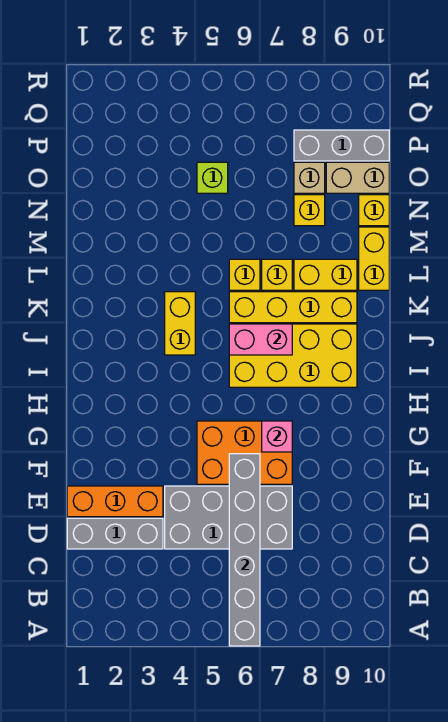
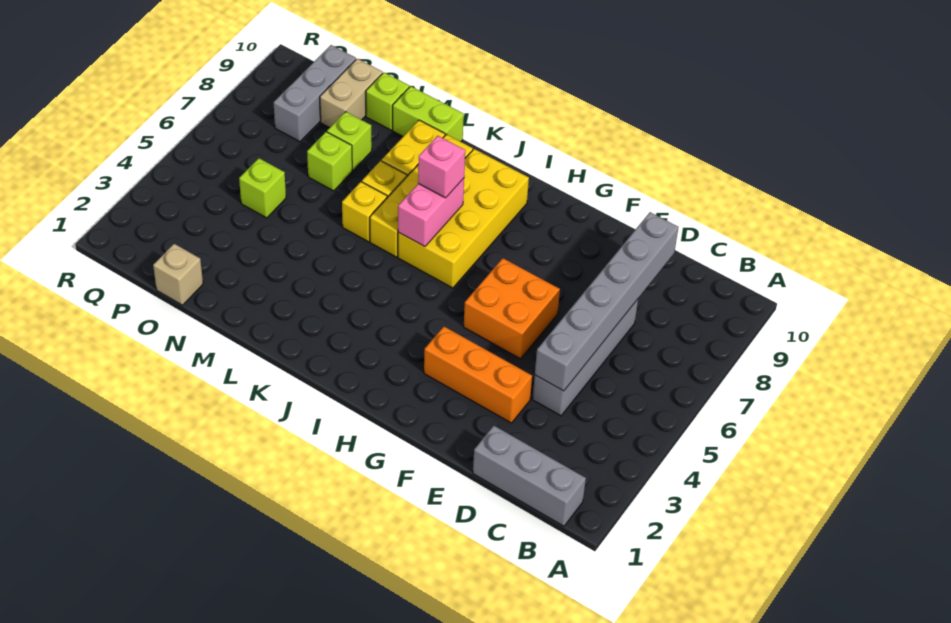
grey 1x6 brick [229,454,260,646] -> grey 1x6 brick turned to [535,212,679,391]
grey 1x3 brick [67,518,163,549] -> grey 1x3 brick turned to [473,426,586,526]
grey 2x4 brick [165,486,292,549] -> grey 1x4 brick [532,299,638,416]
orange 1x3 brick [67,486,163,517] -> orange 1x3 brick turned to [424,327,532,423]
orange 2x3 brick [197,421,292,484] -> orange 2x2 brick [464,258,560,359]
pink 1x1 brick [262,421,292,452] -> pink 1x1 brick moved to [418,136,465,198]
yellow 1x2 brick [165,292,195,355] -> none
yellow 1x2 brick [359,227,389,290] -> lime 1x2 brick [393,86,464,142]
none -> lime 1x1 brick [307,132,352,191]
yellow 1x1 brick [294,195,325,226] -> lime 1x1 brick [327,112,372,170]
yellow 1x1 brick [359,195,389,226] -> lime 1x1 brick [366,73,409,130]
tan 1x1 brick [294,162,325,193] -> tan 1x1 brick moved to [153,244,203,305]

